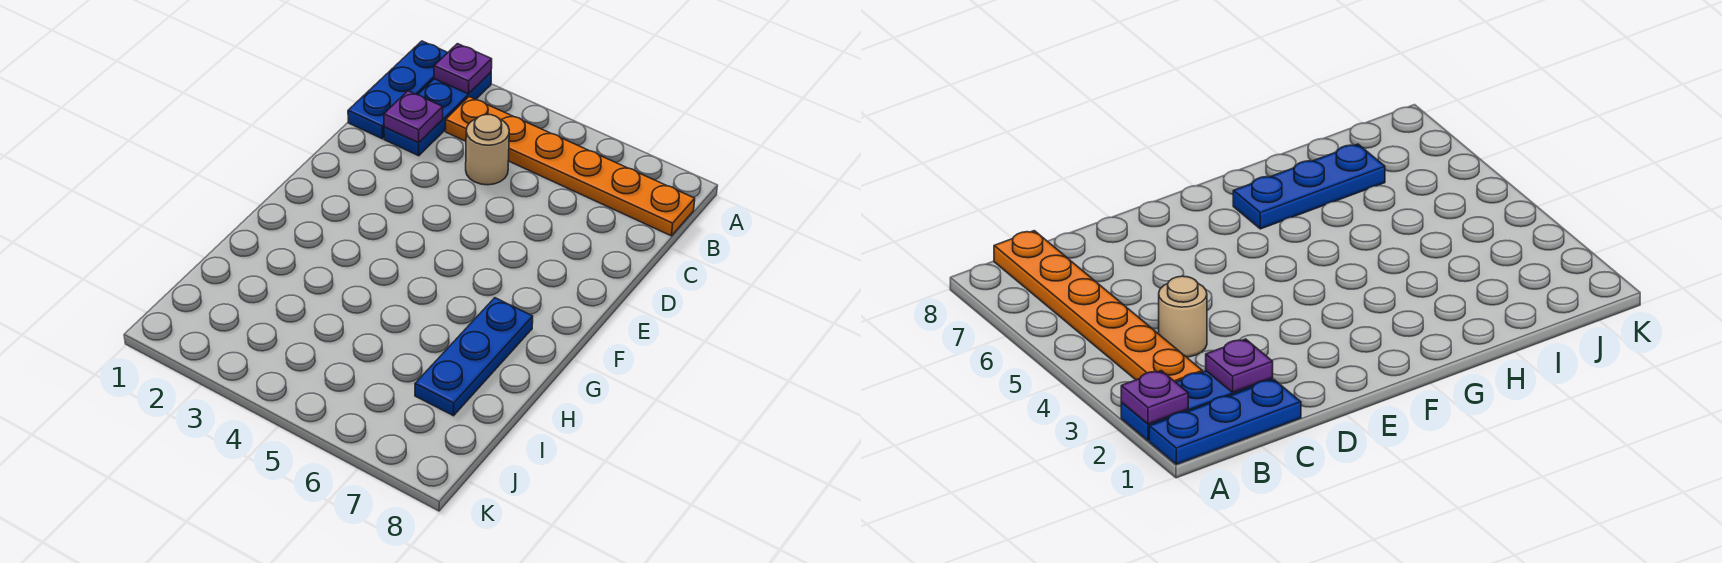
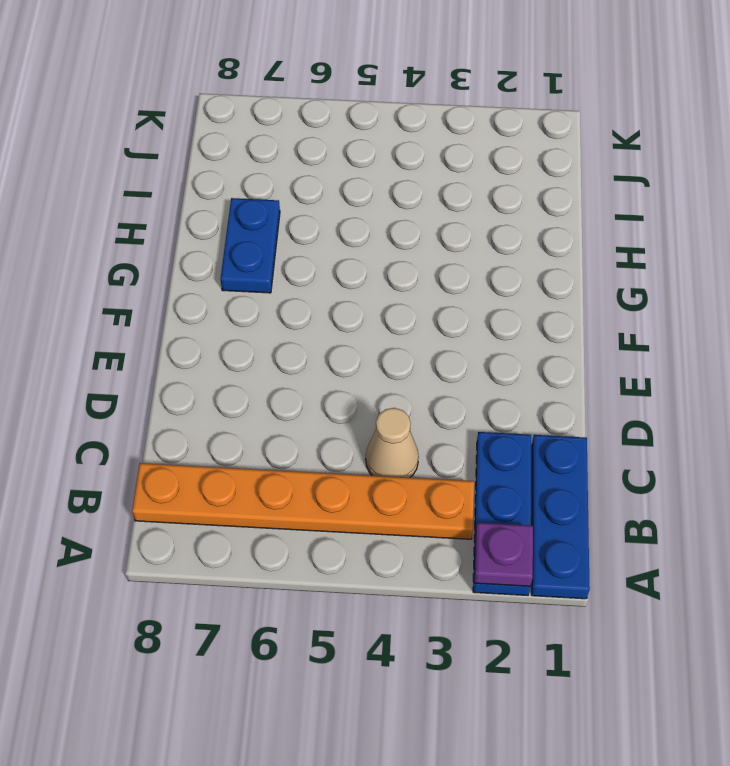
purple 1x1 plate [384,91,443,143] -> none
tan 1x1 round brick [466,115,509,185] -> tan 1x1 cone [366,408,419,478]
blue 1x3 plate [415,298,533,416] -> blue 1x2 plate [220,198,280,293]

